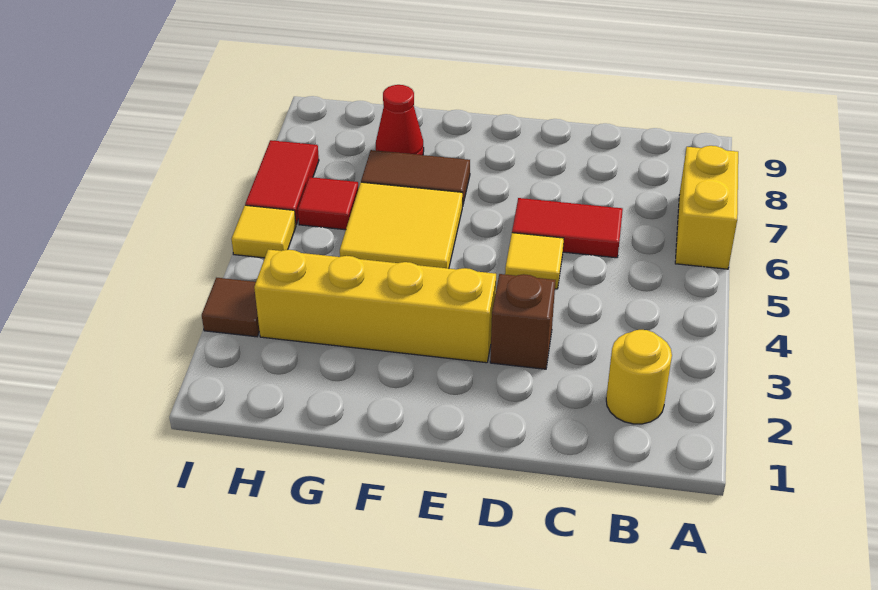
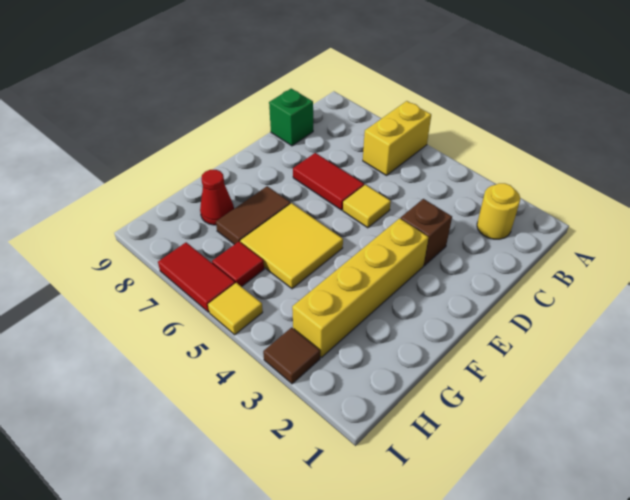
yellow 1x2 brick [675,146,738,269] -> yellow 1x2 brick turned to [363,101,431,175]
red 1x2 tile [512,198,623,258] -> red 1x2 tile turned to [293,153,364,210]
none -> green 1x1 brick [269,89,313,146]

